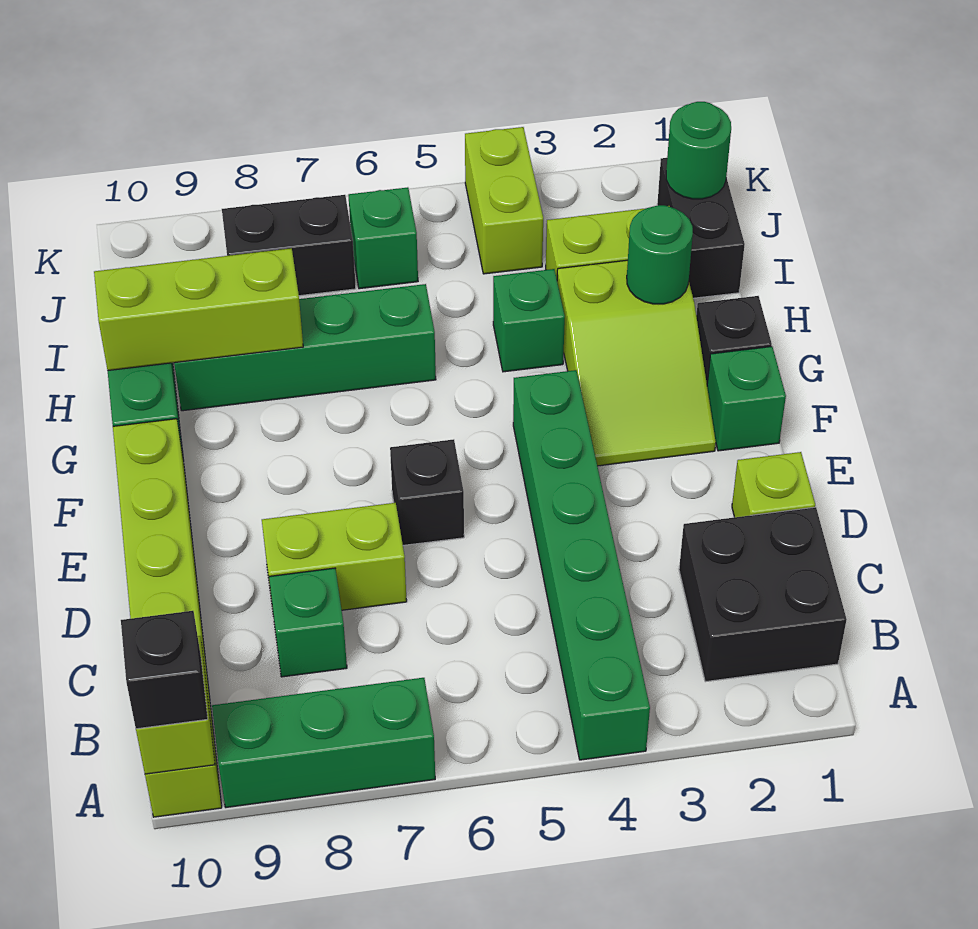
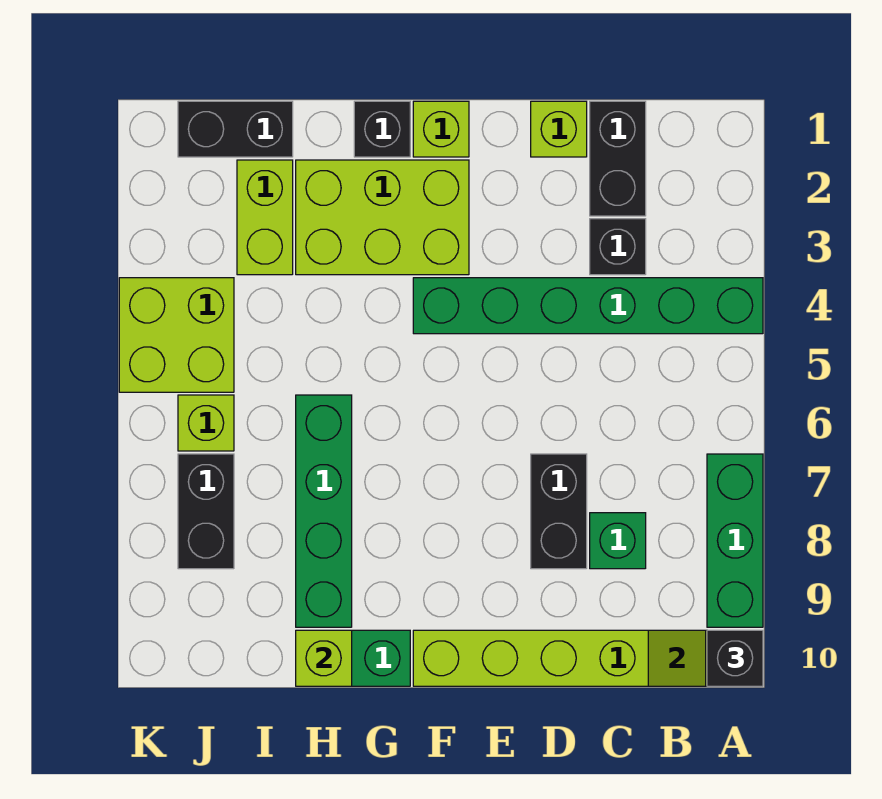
black 2x2 brick [679,507,847,682] -> black 1x2 brick [590,101,646,216]
lime 1x2 brick [262,503,407,610] -> black 1x2 brick [531,454,587,569]
black 1x1 brick [390,439,464,545] -> black 1x1 brick moved to [590,219,646,275]
green 1x1 brick [707,346,786,451] -> lime 1x1 brick [413,101,469,157]
lime 2x3 slope [557,260,716,466] -> lime 2x3 brick [296,160,469,275]
green 1x1 round brick [627,205,693,304] -> none
green 1x1 brick [493,269,565,372] -> none
lime 1x3 brick [94,248,303,371] -> lime 1x1 brick [296,630,352,686]
green 1x1 round brick [666,102,731,199] -> none
lime 1x2 brick [465,127,543,274] -> lime 2x2 brick [119,278,234,392]
green 1x1 brick [348,187,418,289] -> lime 1x1 brick [178,395,234,451]

